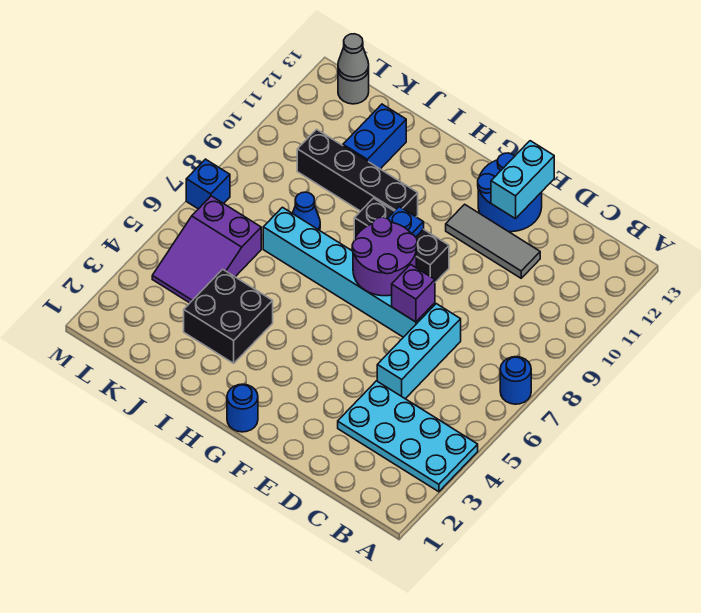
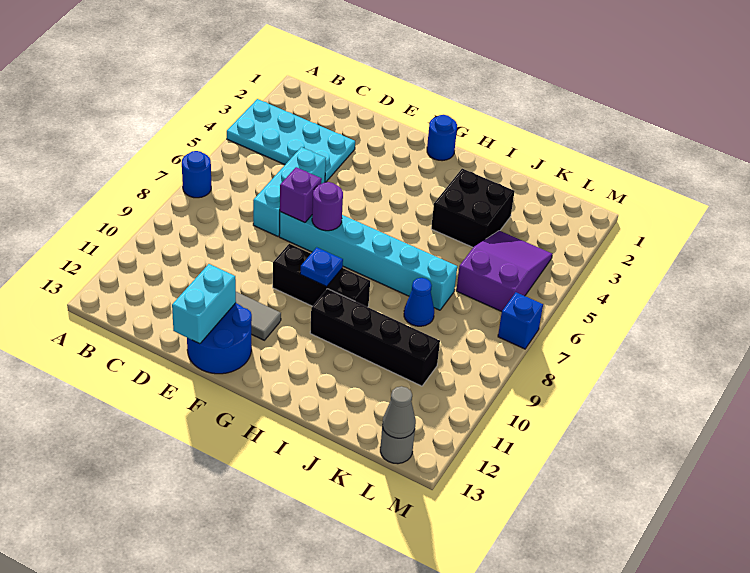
purple 2x2 round brick [352,217,417,296] -> purple 1x1 round brick [312,182,343,231]
blue 1x2 brick [343,104,406,169] -> none

